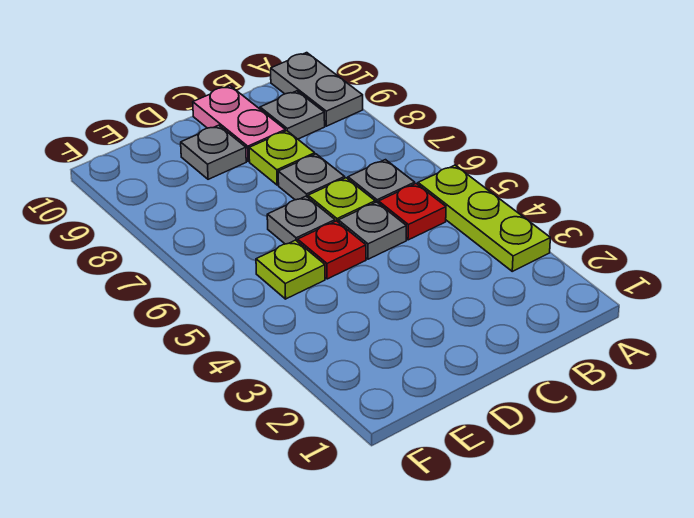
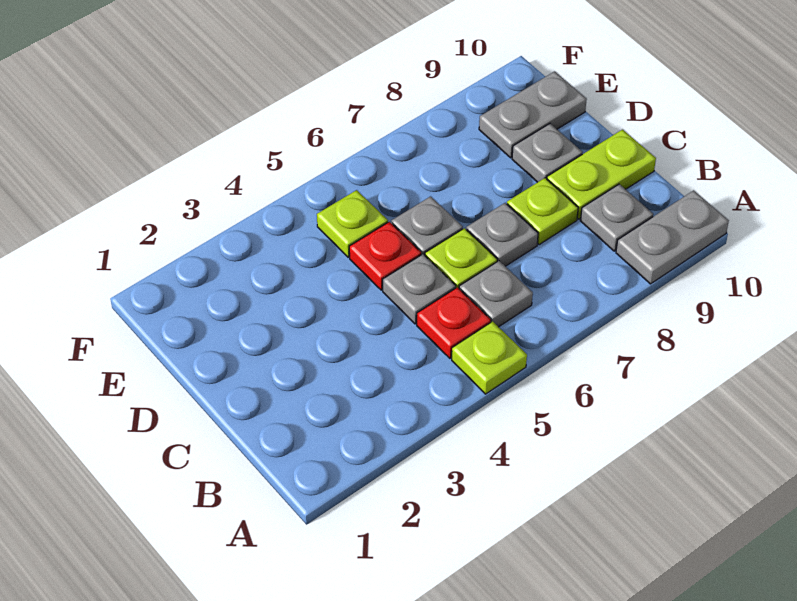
lime 1x3 plate [418,165,550,271] -> lime 1x1 plate [452,321,527,394]
pink 1x2 plate [193,86,285,161] -> lime 1x2 plate [547,130,656,219]
none -> grey 1x2 plate [479,71,587,158]

